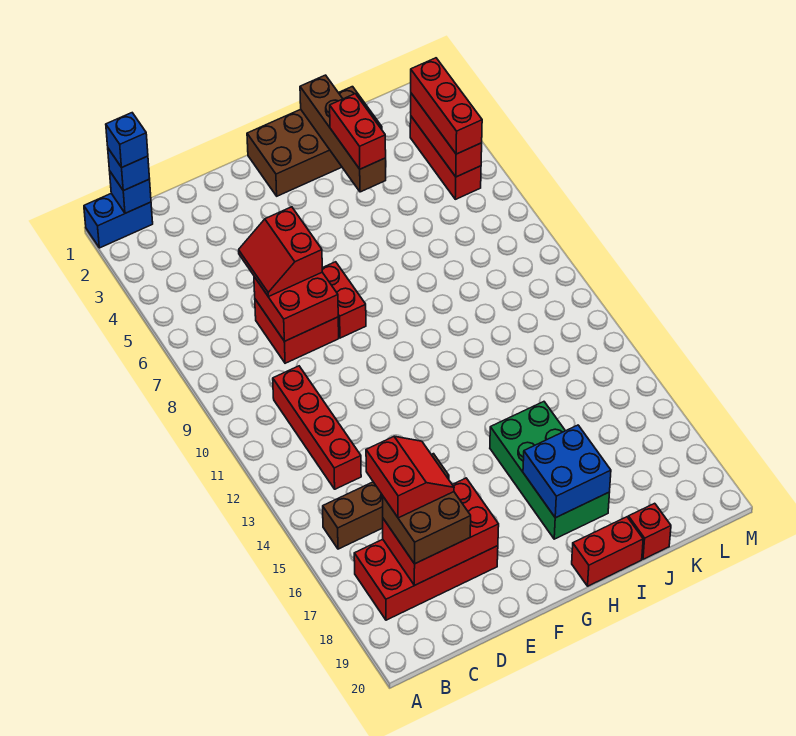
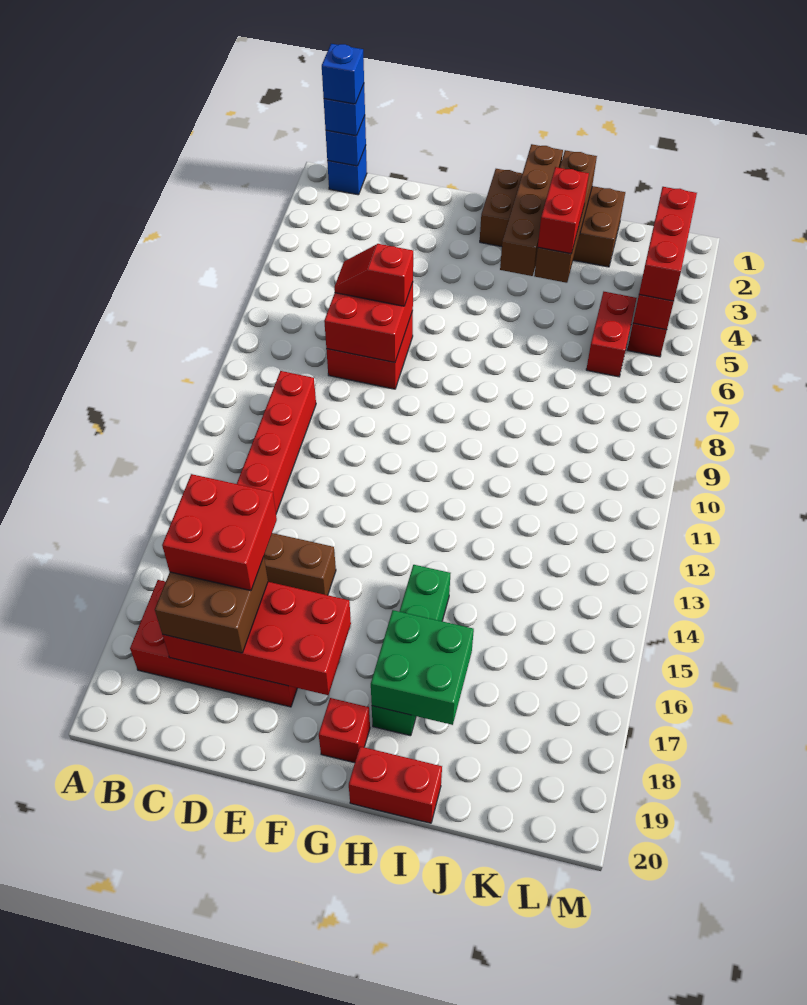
blue 1x2 brick [84,193,153,248] -> blue 1x1 brick [327,146,367,195]
red 2x2 slope [366,436,454,518] -> red 2x2 brick [162,474,277,591]
red 2x3 brick [383,478,499,585] -> red 2x4 brick [162,582,351,695]
red 2x2 slope [239,207,322,297] -> red 1x2 slope [334,244,413,306]
red 1x2 brick [322,262,366,338] -> red 1x2 brick moved to [586,292,637,377]
none -> brown 1x4 brick [500,144,563,276]
green 2x4 brick [490,402,610,539] -> green 1x4 brick [372,565,450,736]
blue 2x2 brick [523,425,611,518] -> green 2x2 brick [371,610,474,725]
red 1x1 brick [628,503,671,559] -> red 1x1 brick moved to [319,698,370,763]

